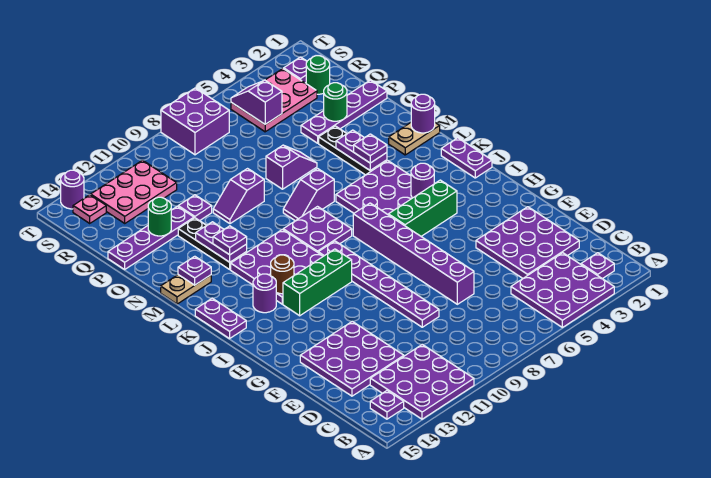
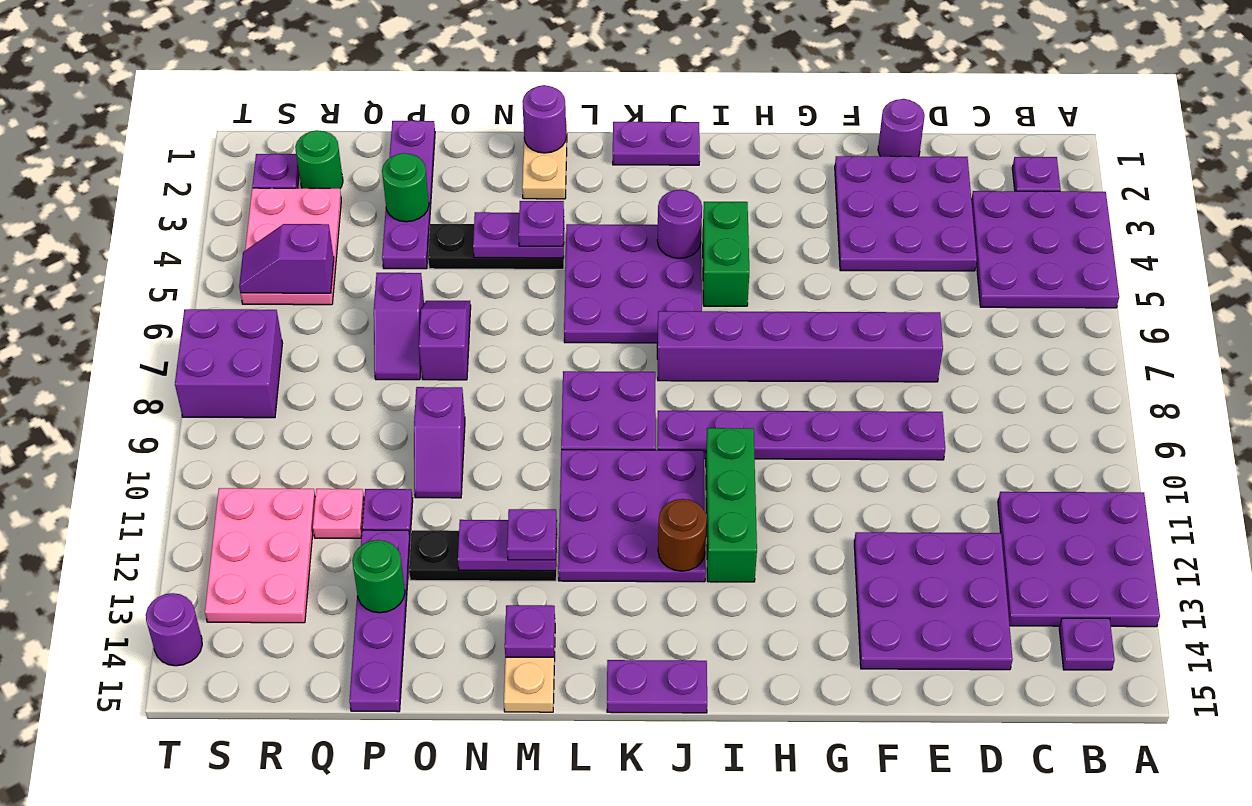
green 1x3 brick [388,180,457,236] -> green 1x2 brick [703,202,749,306]
purple 1x1 round brick [253,274,276,313] -> purple 1x1 round brick moved to [878,99,925,157]
purple 1x2 slope [283,169,334,221] -> purple 1x2 slope moved to [374,273,424,380]
pink 1x1 plate [73,195,106,223] -> pink 1x1 plate moved to [313,489,364,538]

